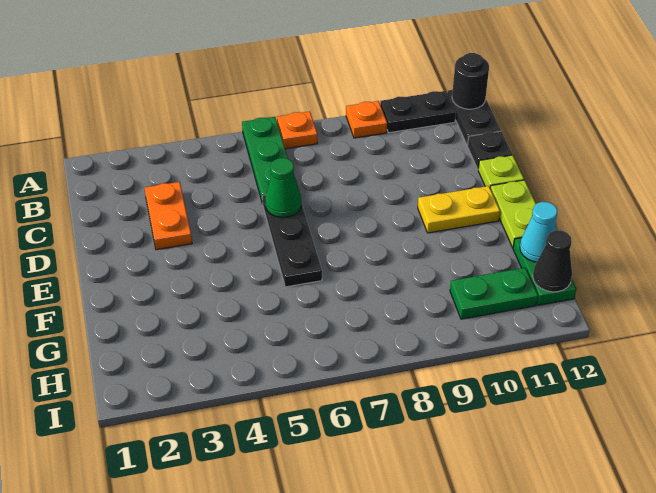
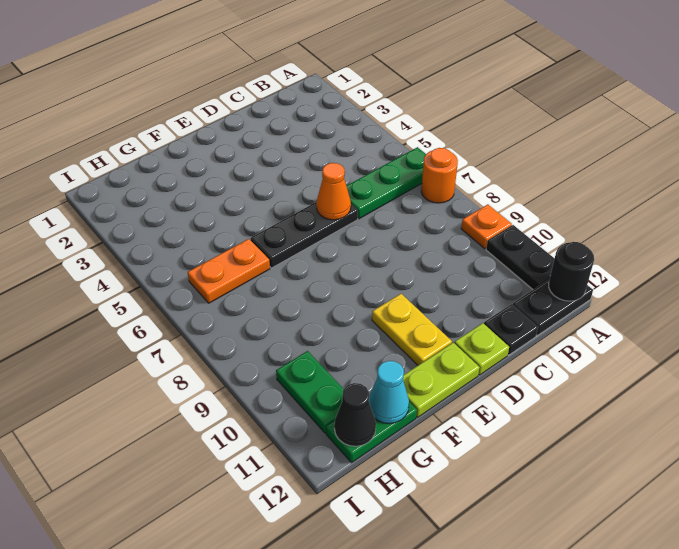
orange 1x1 plate [277,111,317,149] -> orange 1x1 round brick [421,148,458,203]
orange 1x2 plate [145,182,192,250] -> orange 1x2 plate moved to [188,239,270,303]
green 1x1 cone [265,158,302,218] -> orange 1x1 cone [316,163,351,220]

